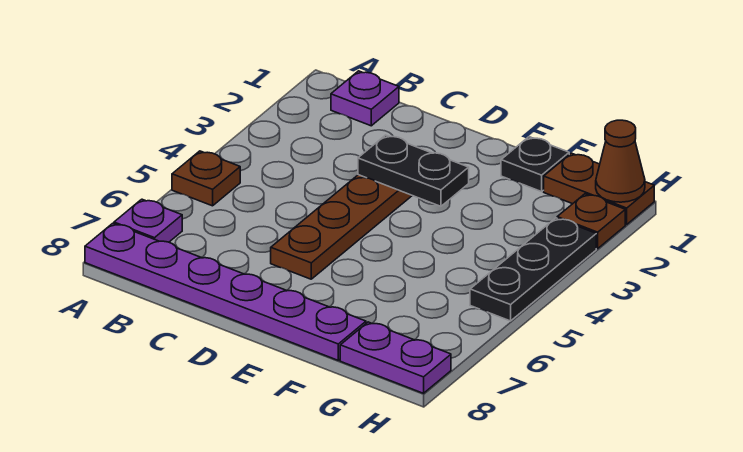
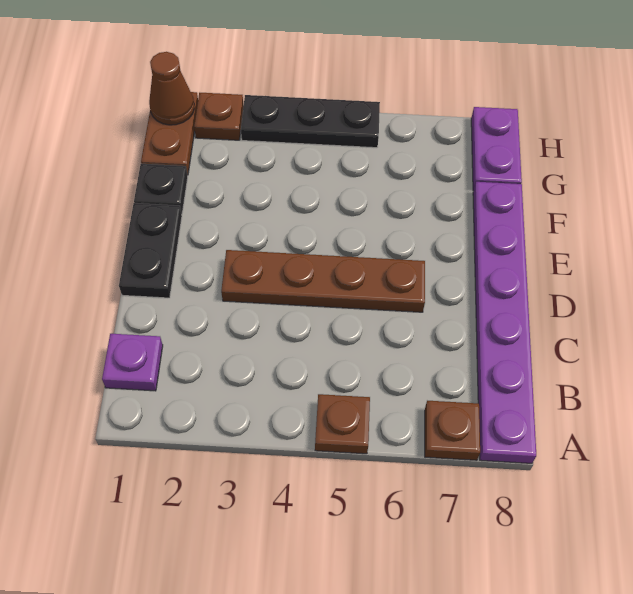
purple 1x1 plate [114,199,182,242] -> brown 1x1 plate [425,401,480,460]
black 1x2 plate [358,135,469,206] -> black 1x2 plate moved to [119,203,182,298]

